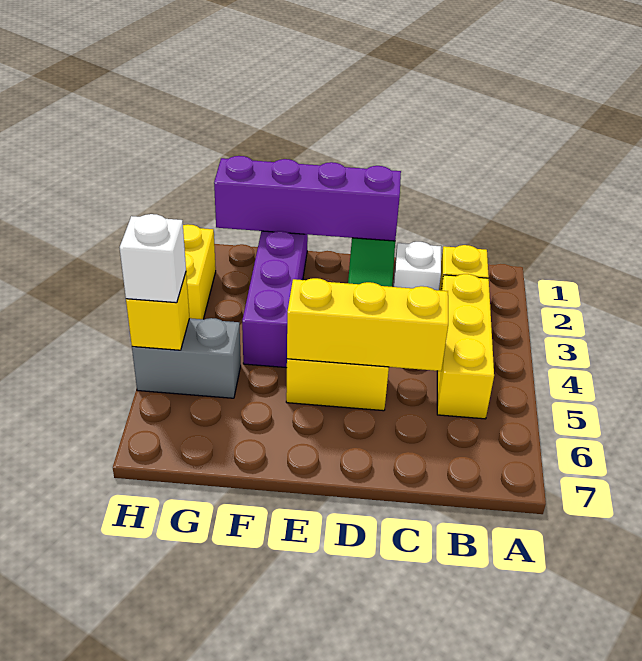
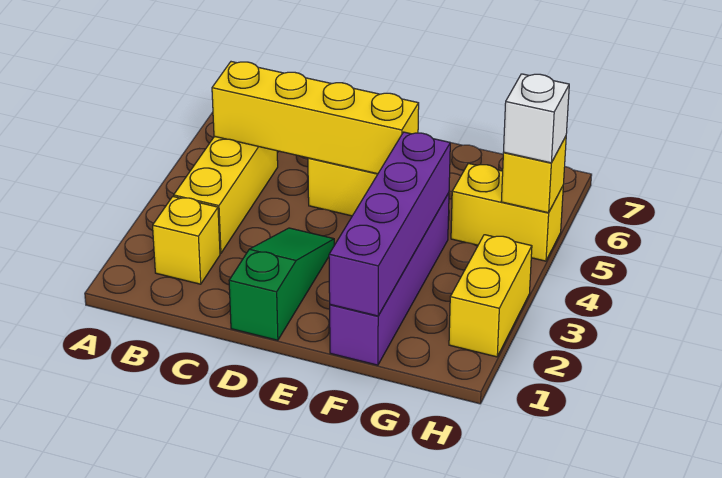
white 1x1 brick [393,242,441,290] -> none
yellow 1x3 brick [287,278,448,371] -> yellow 1x4 brick [212,62,419,174]
purple 1x4 brick [214,156,401,241] -> purple 1x4 brick turned to [329,132,450,316]
grey 1x2 brick [132,318,241,398] -> yellow 1x2 brick [451,163,563,261]

